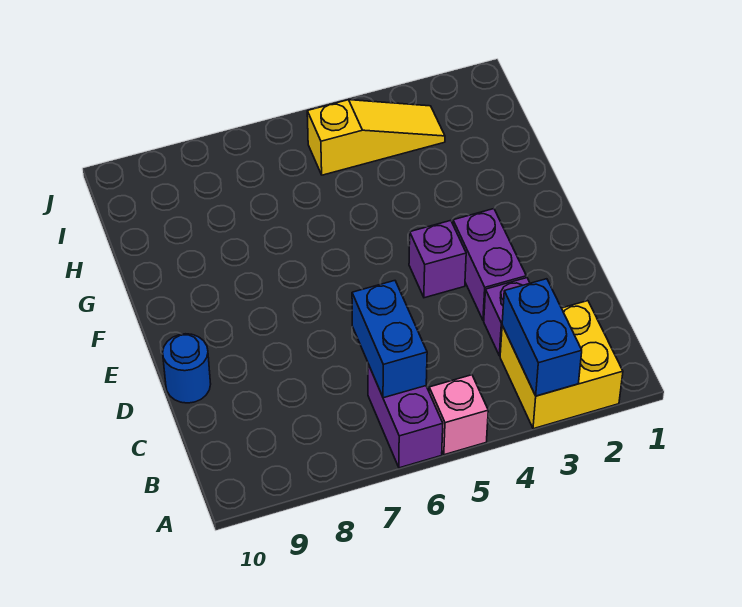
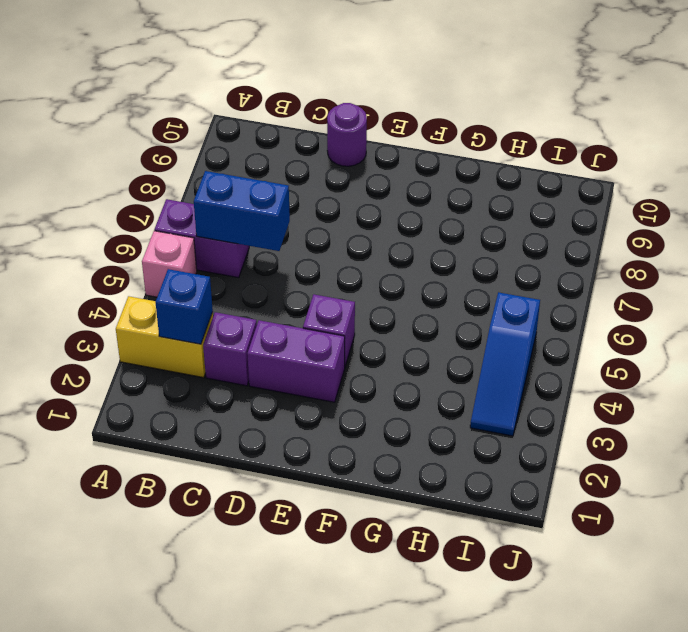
yellow 2x2 brick [500,301,623,429] -> yellow 1x2 brick [116,296,213,378]
blue 1x2 brick [502,279,582,396] -> blue 1x1 brick [155,269,213,344]
blue 1x1 round brick [163,334,211,403] -> purple 1x1 round brick [327,103,367,166]
yellow 1x3 slope [307,100,445,175] -> blue 1x3 slope [470,292,540,436]

